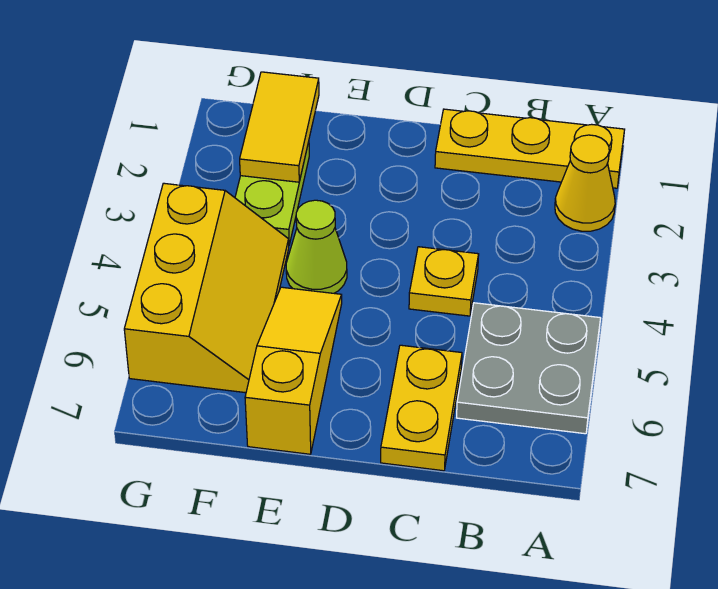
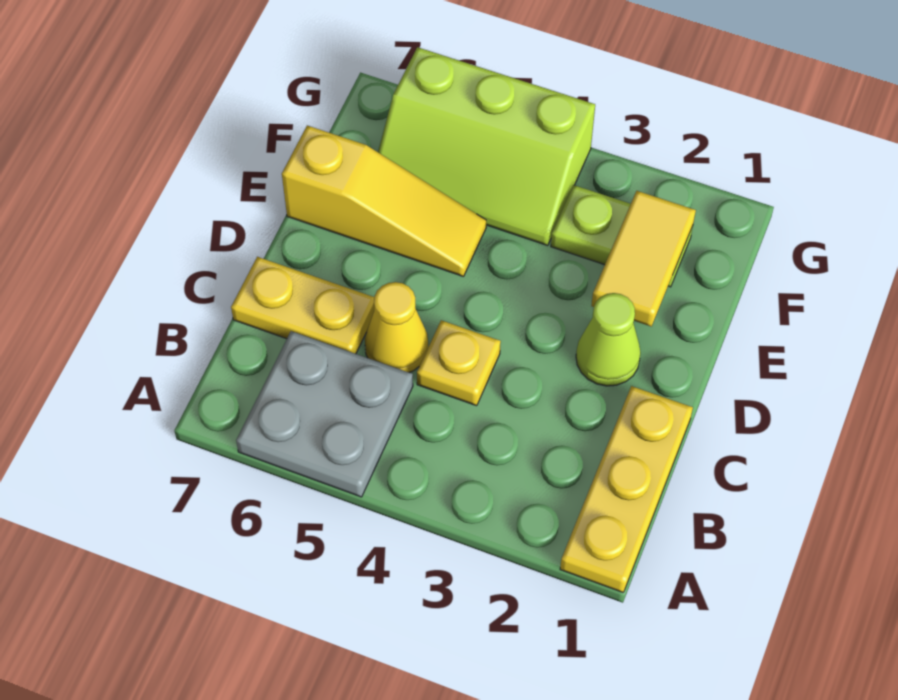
yellow 1x1 cone [555,135,615,231] -> yellow 1x1 cone moved to [365,282,428,373]
lime 1x1 cone [286,200,347,293] -> lime 1x1 cone moved to [576,293,641,386]
yellow 1x2 tile [240,72,319,182] -> yellow 1x2 tile turned to [591,191,696,327]
yellow 2x3 slope [124,183,289,393] -> lime 2x3 slope [378,47,595,246]

